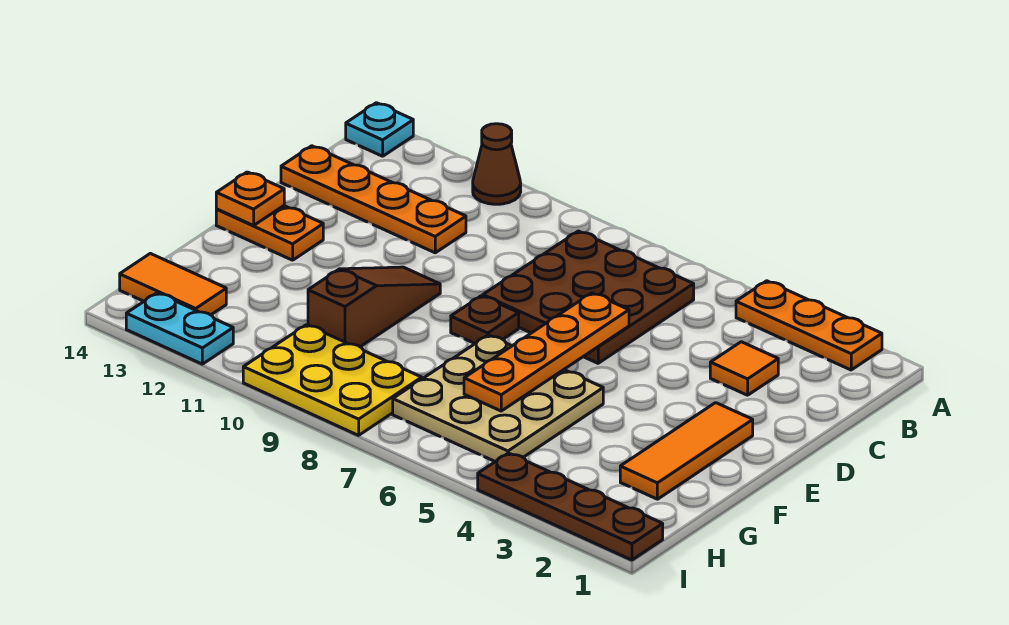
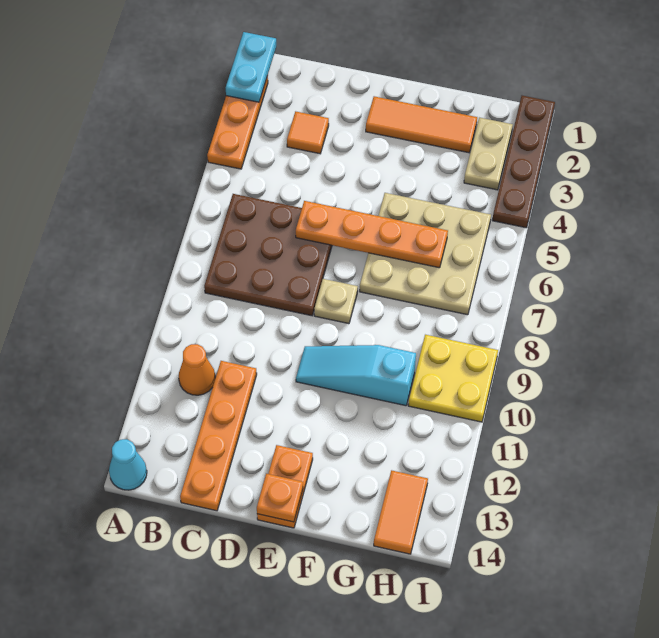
brown 1x1 cone [473,124,521,204] -> none
cyan 1x1 plate [346,103,413,156] -> cyan 1x1 cone [109,439,147,490]
none -> orange 1x1 cone [179,344,215,395]
brown 1x1 plate [451,296,519,343] -> tan 1x1 plate [314,279,358,324]
brown 1x3 slope [308,267,440,347] -> cyan 1x3 slope [296,345,416,406]
none -> tan 1x2 plate [464,118,513,190]
yellow 2x3 plate [243,325,422,435] -> yellow 2x2 plate [408,335,498,422]
cyan 1x2 plate [126,293,233,364] -> cyan 1x2 plate moved to [226,32,276,102]

